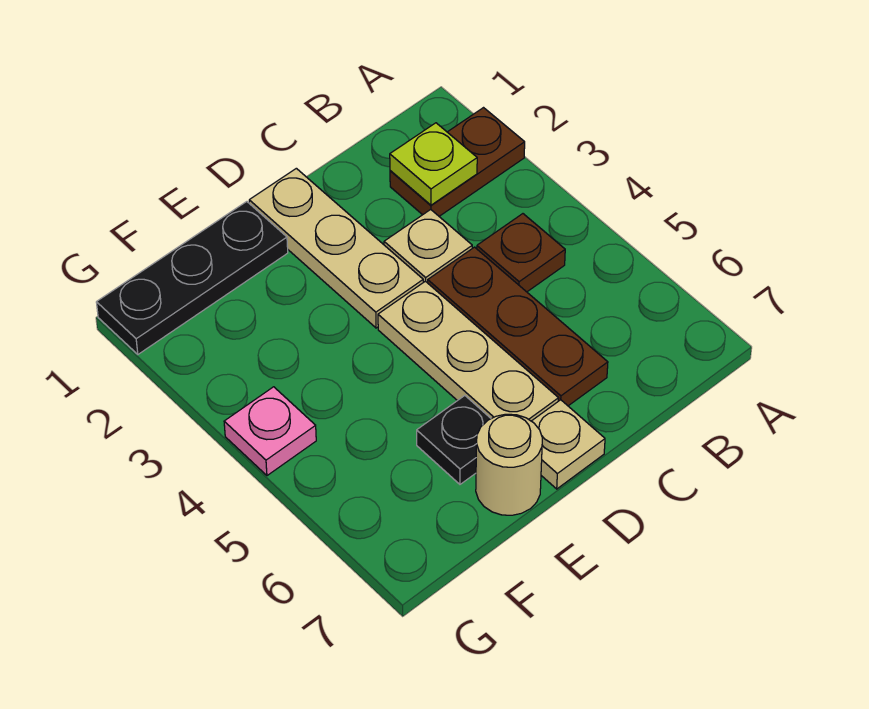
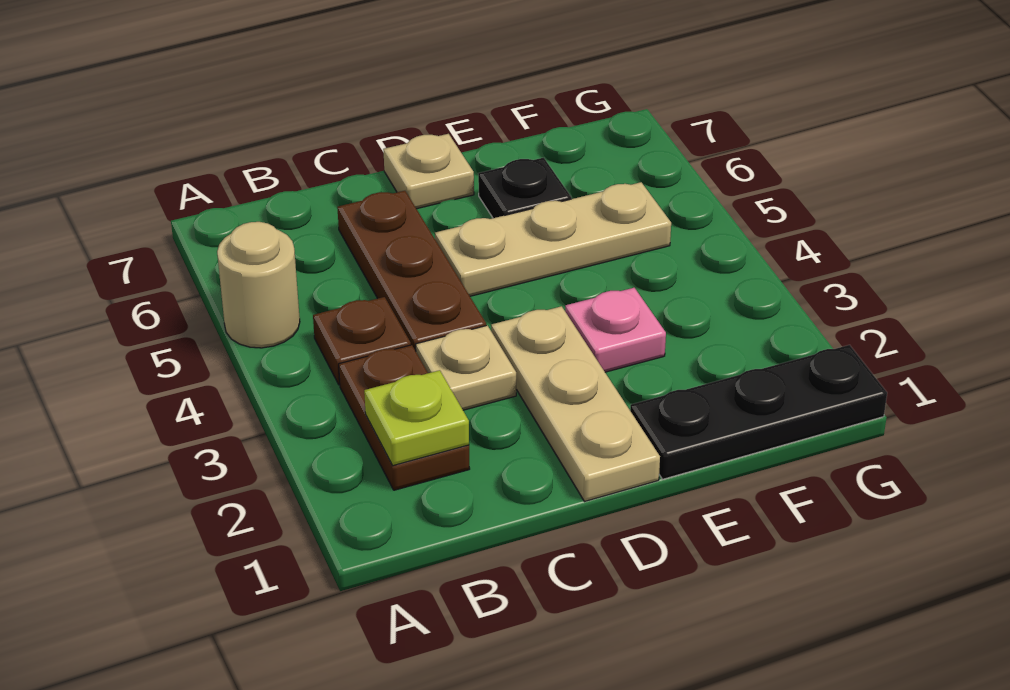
brown 1x2 plate [390,108,525,216] -> brown 1x2 plate turned to [339,345,470,490]
tan 1x3 plate [378,281,559,421] -> tan 1x3 plate turned to [435,182,671,296]
tan 1x1 round brick [476,414,542,515] -> tan 1x1 round brick moved to [217,222,300,348]
pink 1x1 plate [224,387,316,476] -> pink 1x1 plate moved to [565,288,666,372]

